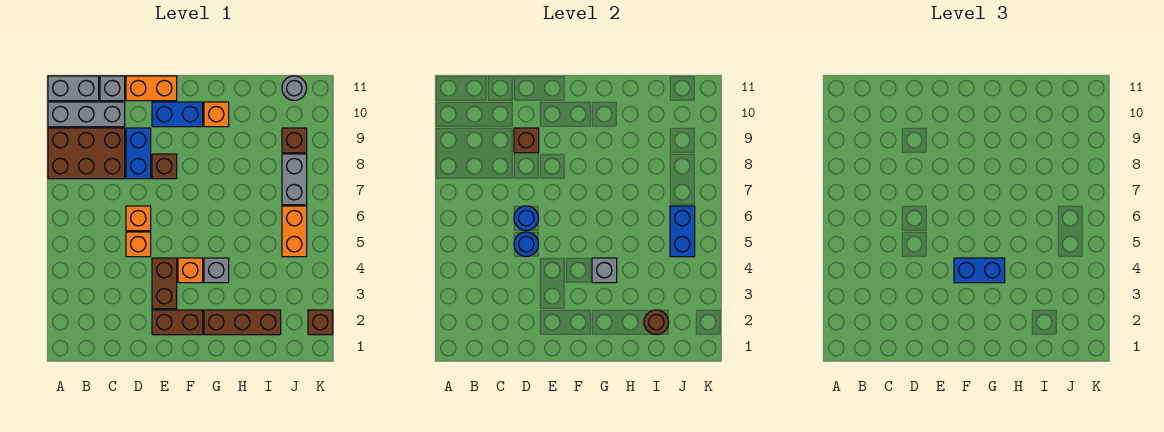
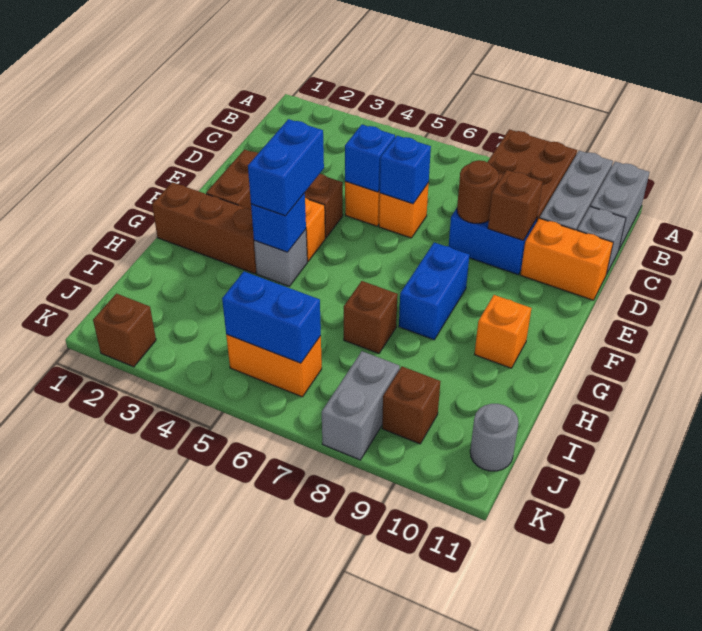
blue 1x1 round brick [514,232,539,257] -> blue 1x1 brick [345,125,395,192]
blue 1x1 round brick [514,206,539,231] -> blue 1x1 brick [379,136,431,204]
orange 1x2 brick [126,76,177,101] -> orange 1x2 brick turned to [520,218,613,300]
brown 1x1 brick [152,154,177,179] -> brown 1x1 brick moved to [344,281,398,353]
blue 1x2 brick [152,102,203,127] -> blue 1x2 brick moved to [399,243,469,340]
brown 1x3 brick [204,310,281,335] -> brown 1x3 brick turned to [152,182,256,274]
grey 1x1 brick [592,258,617,283] -> blue 1x1 brick [251,193,306,252]
brown 1x1 round brick [644,310,669,335] -> brown 1x1 round brick moved to [457,160,499,223]
grey 1x2 brick [282,154,307,205] -> grey 1x2 brick turned to [322,351,400,460]

